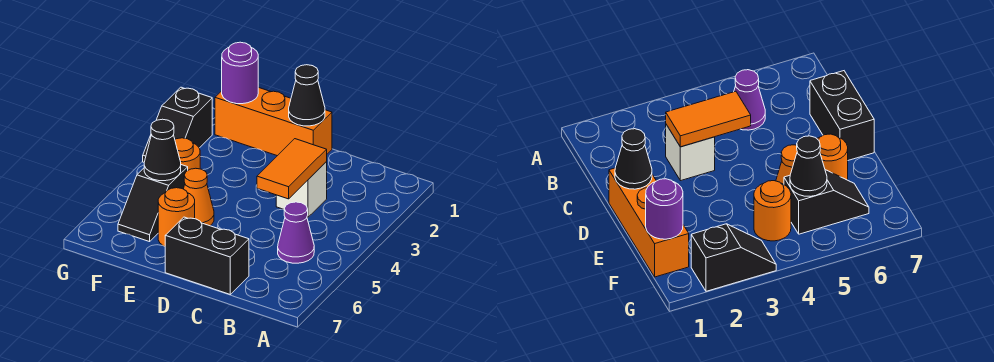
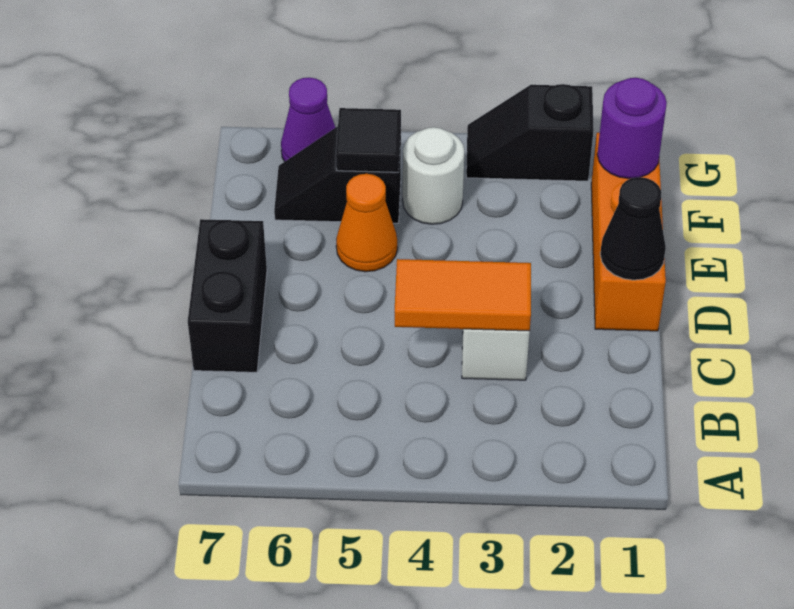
purple 1x1 cone [278,202,314,263] -> purple 1x1 cone moved to [281,78,336,162]
orange 1x1 round brick [158,188,195,247] -> none
orange 1x1 round brick [175,138,200,170] -> white 1x1 round brick [403,127,464,224]
black 1x1 cone [144,119,181,181] -> black 1x1 tile [336,108,401,172]

